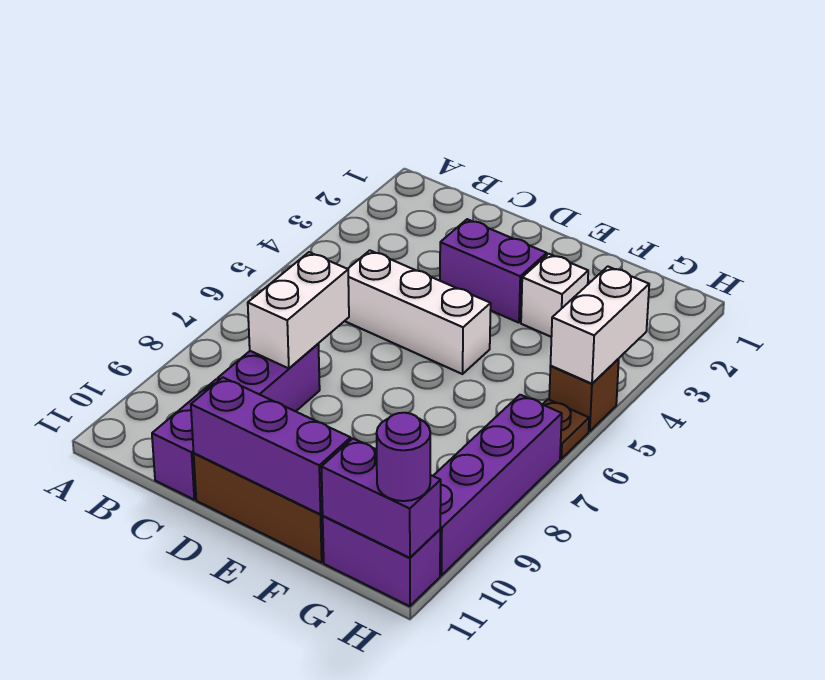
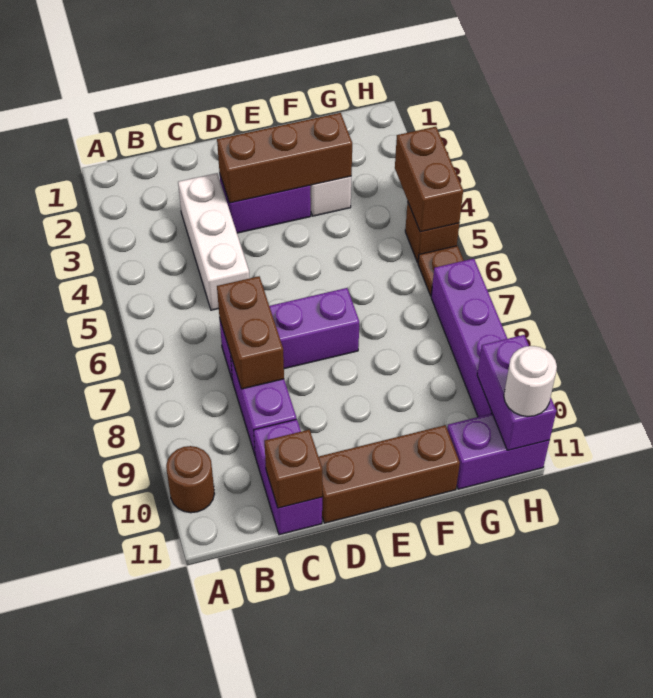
none -> brown 1x1 round brick [166,446,215,513]
white 1x3 brick [345,250,491,374] -> white 1x3 brick turned to [178,173,250,310]
white 1x2 brick [248,252,349,369] -> brown 1x2 brick [217,276,284,389]
none -> brown 1x1 brick [265,430,322,508]
none -> brown 1x3 brick [217,113,352,203]
purple 1x3 brick [191,378,351,514] -> purple 1x3 brick moved to [220,288,359,381]
purple 1x2 brick [321,439,441,558] -> purple 1x2 brick turned to [477,335,556,450]
white 1x2 brick [551,267,649,384] -> brown 1x2 brick [395,127,463,232]
purple 1x1 round brick [376,413,430,501] -> white 1x1 round brick [504,346,557,417]

